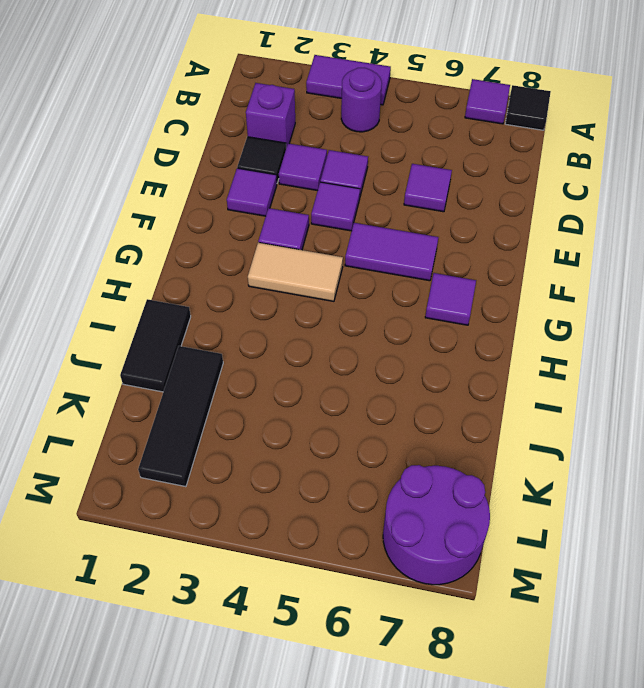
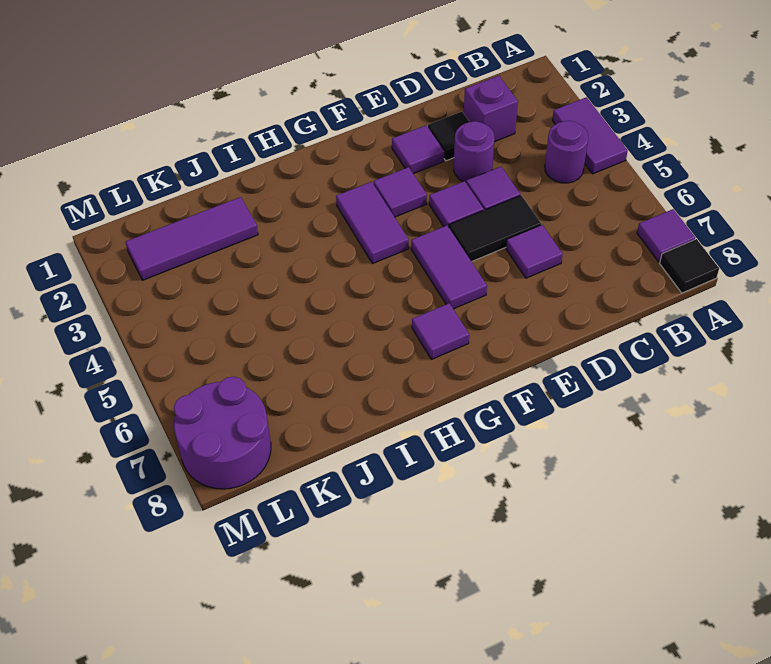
purple 1x1 tile [279,143,327,191] -> purple 1x1 round brick [454,121,495,182]
tan 1x2 tile [248,242,343,301] -> purple 1x2 tile [336,182,409,264]
black 1x2 tile [120,299,191,392] -> black 1x2 tile moved to [449,195,541,262]
black 1x3 tile [138,346,223,487] -> purple 1x3 tile [126,197,258,280]

